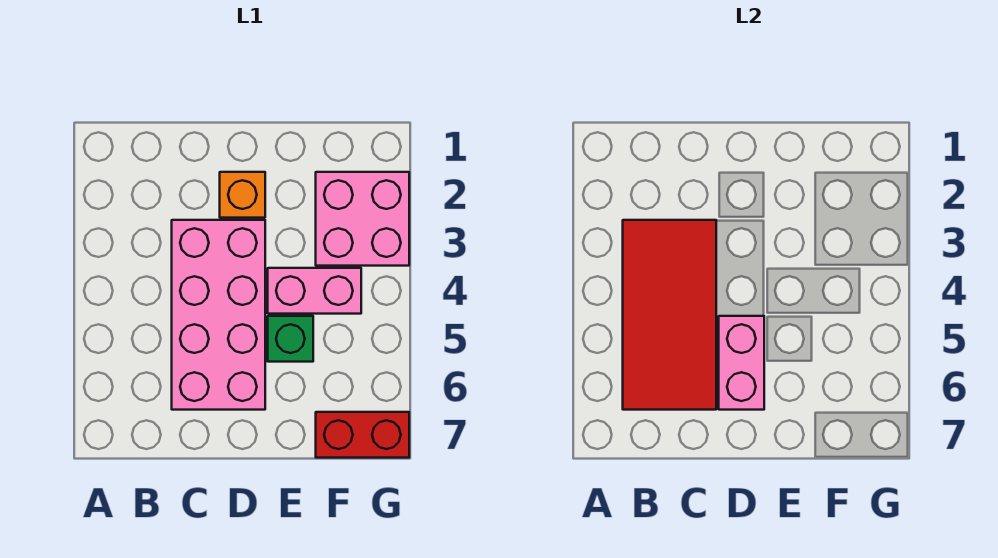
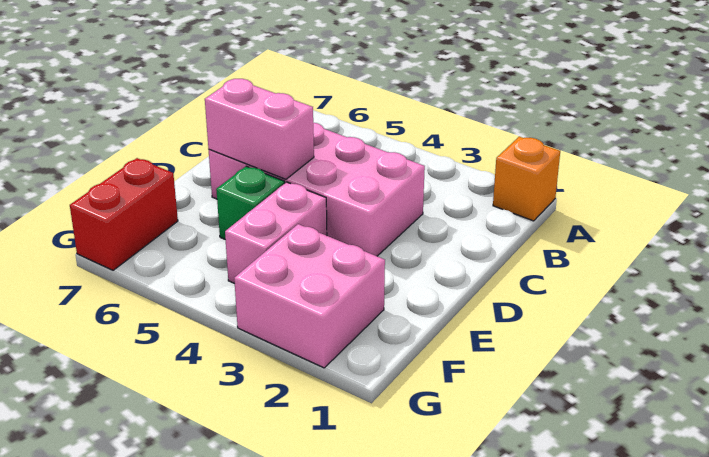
red 2x4 tile [623,220,716,410] -> none
orange 1x1 brick [220,172,265,218] -> orange 1x1 brick moved to [493,137,560,221]

